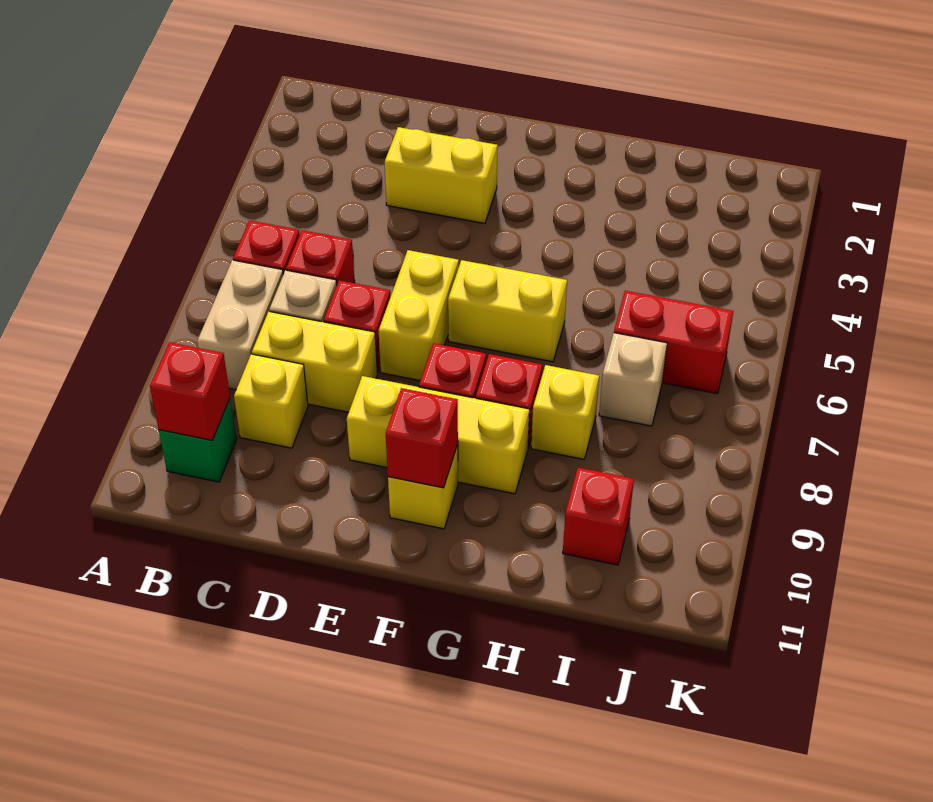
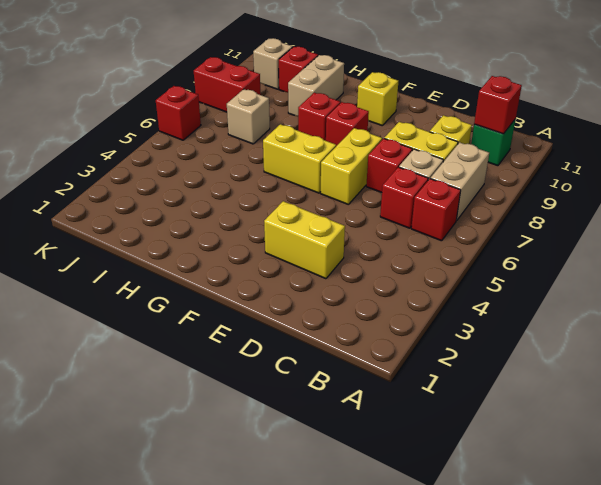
yellow 1x3 brick [347,376,529,494] -> none
red 1x1 brick [386,388,458,488] -> red 1x1 brick moved to [156,86,201,140]
yellow 1x1 brick [531,365,599,459] -> none
none -> tan 1x2 brick [288,55,344,116]
red 1x2 brick [614,291,733,394] -> red 1x2 brick moved to [194,57,261,112]
none -> tan 1x1 brick [253,38,293,89]

